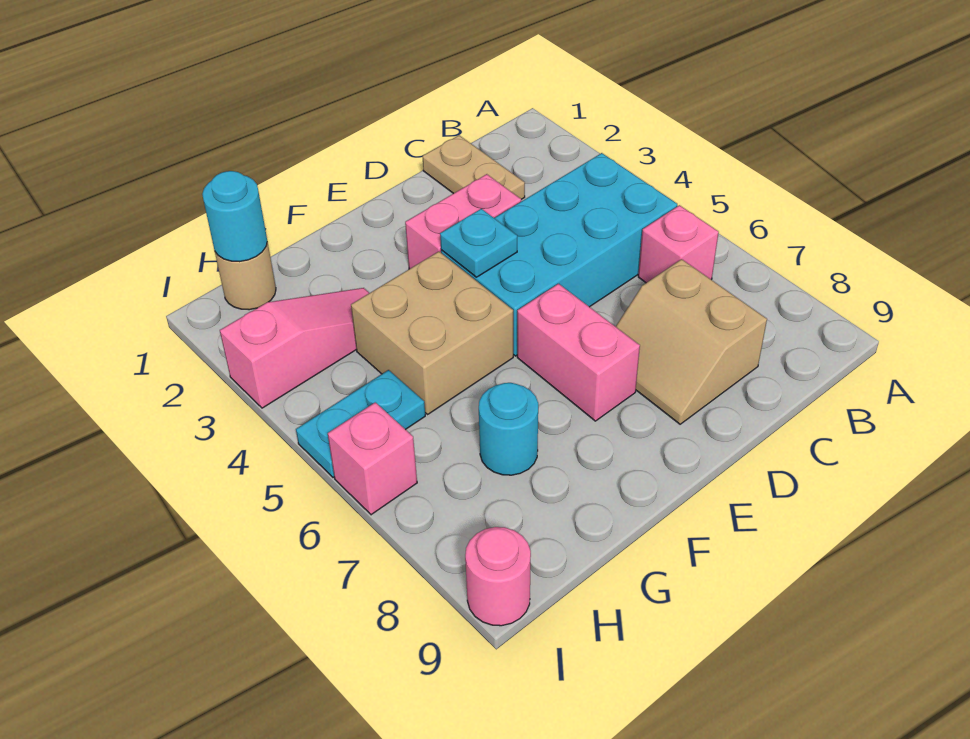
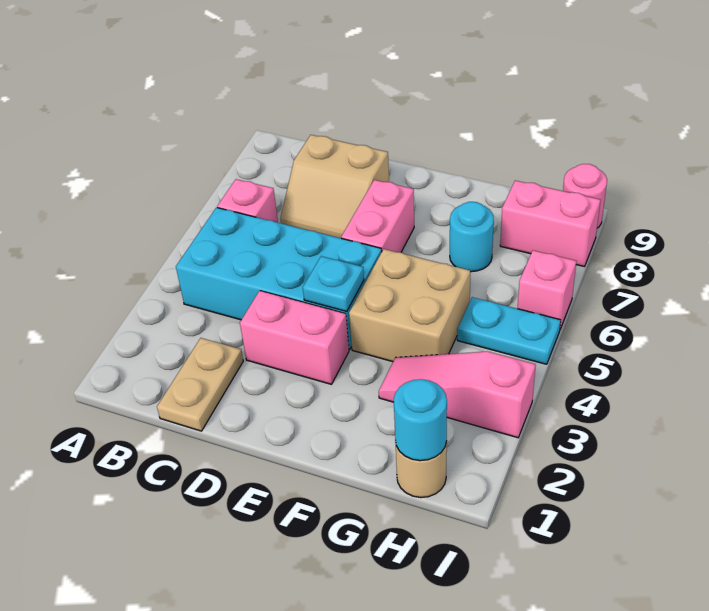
tan 2x2 slope [616,259,767,424] -> tan 2x2 slope turned to [280,135,389,238]
none -> pink 1x2 brick [500,180,600,267]

